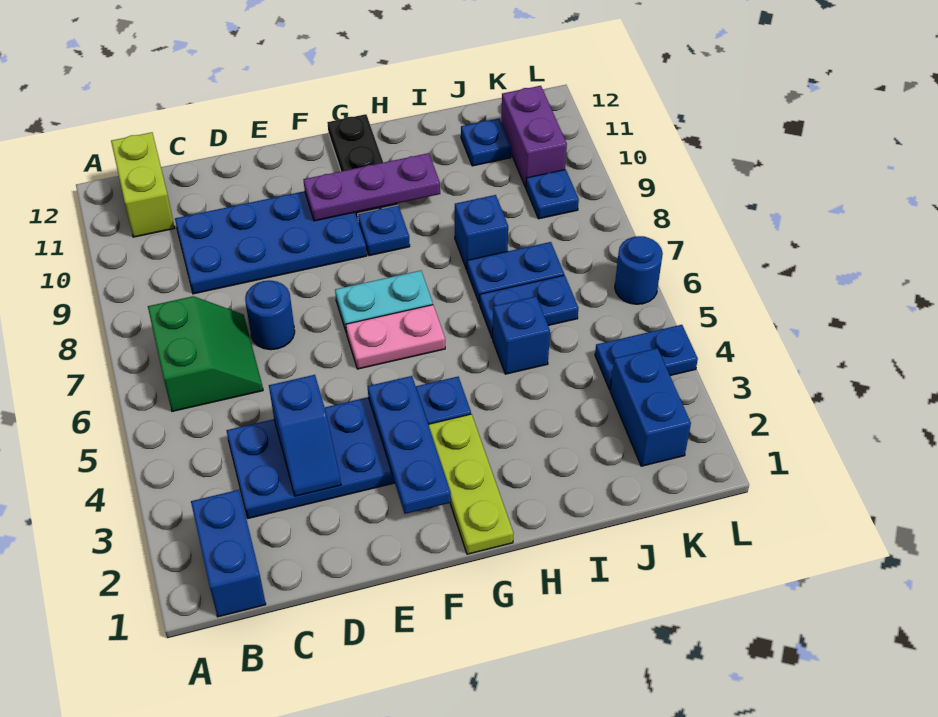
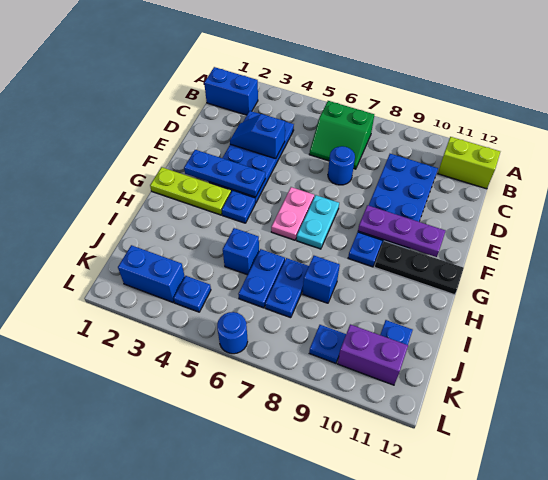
purple 1x3 plate [303,153,440,221] -> purple 1x3 plate turned to [358,205,445,257]
blue 1x2 plate [595,325,698,390] -> blue 1x1 plate [174,276,211,312]

